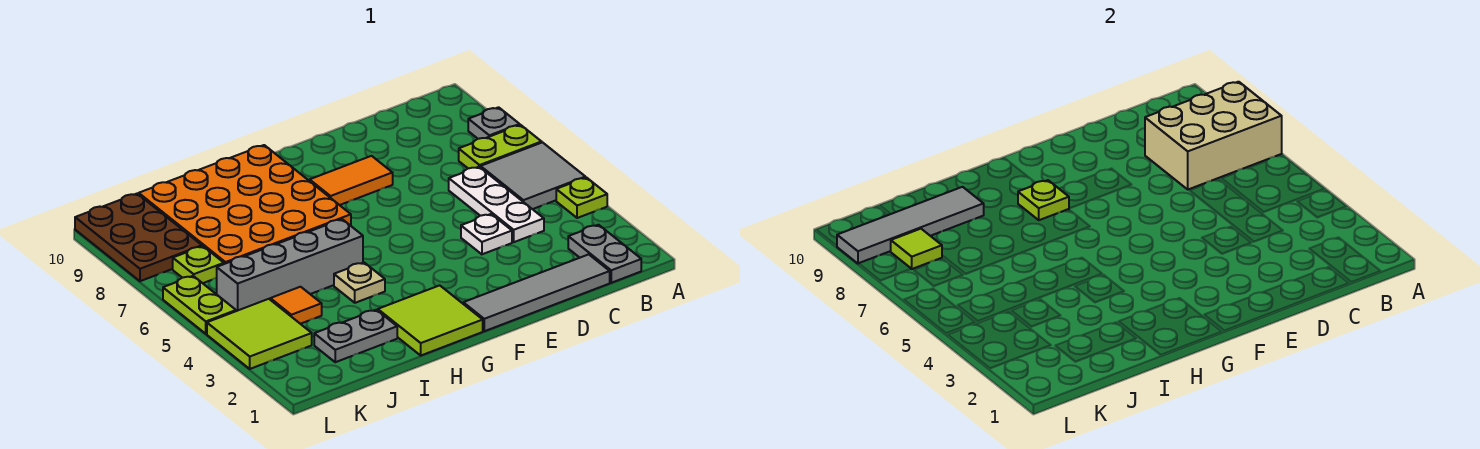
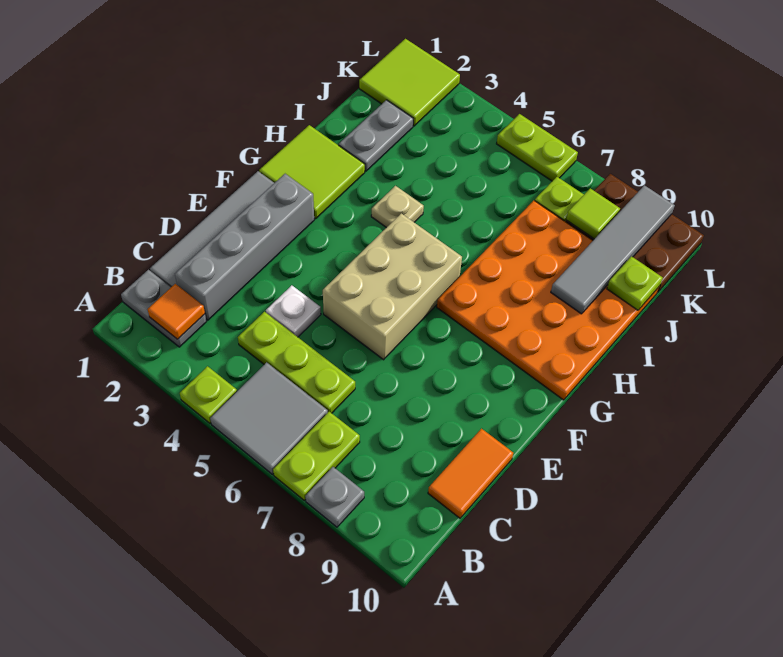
tan 2x3 brick [1145,82,1282,189] -> tan 2x3 brick moved to [323,213,462,360]
white 1x3 plate [449,167,544,242] -> lime 1x3 plate [238,312,355,413]
orange 1x2 tile [310,156,393,205] -> orange 1x2 tile moved to [428,429,513,518]
lime 1x1 plate [1018,180,1069,220] -> lime 1x1 plate moved to [607,256,663,310]
grey 1x4 brick [217,219,363,311] -> grey 1x4 brick moved to [175,174,314,320]
orange 1x1 tile [270,287,322,324] -> orange 1x1 tile moved to [148,284,205,339]
lime 2x2 tile [207,299,312,369] -> lime 2x2 tile moved to [359,39,460,126]

